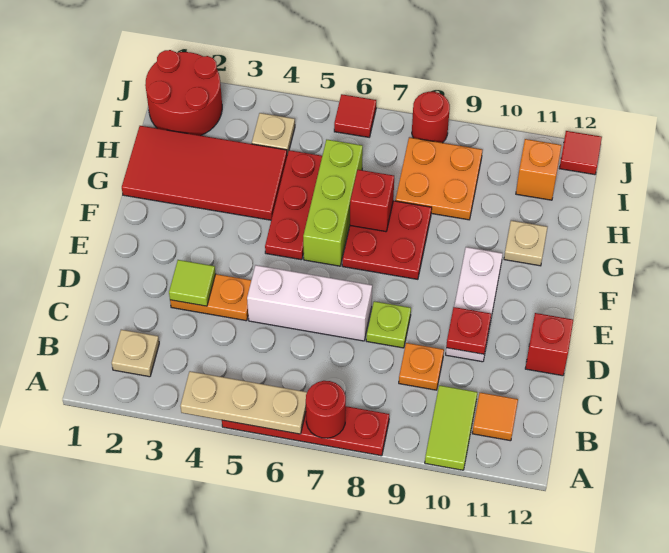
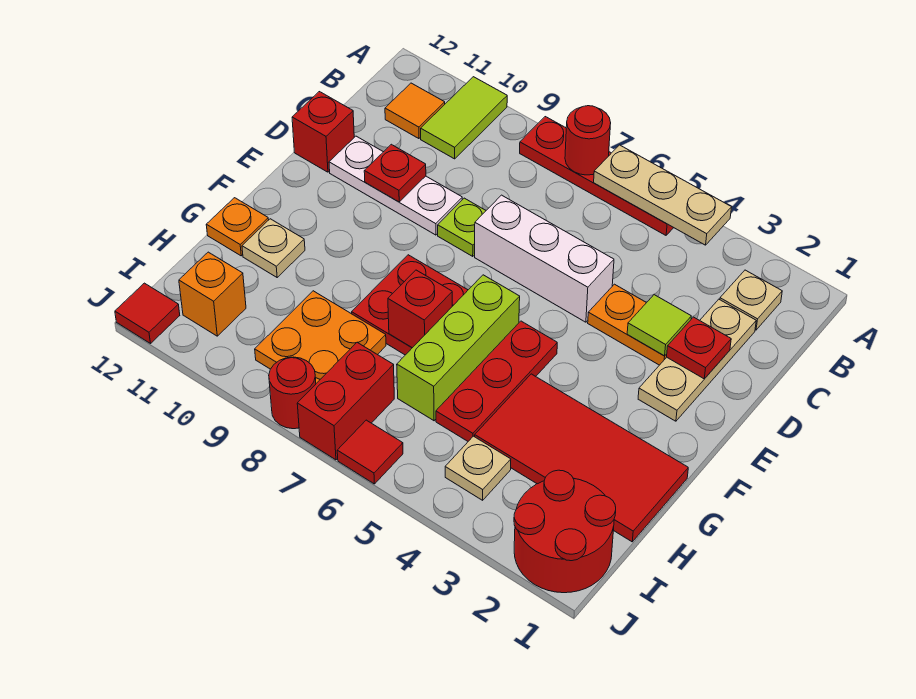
none -> tan 1x3 plate [638,299,756,421]
orange 1x1 plate [399,343,444,390] -> orange 1x1 plate moved to [206,198,269,256]
none -> red 1x1 plate [667,317,731,379]
white 1x3 plate [446,247,503,362] -> white 1x3 plate turned to [329,136,462,235]
none -> red 1x2 brick [297,342,394,460]

